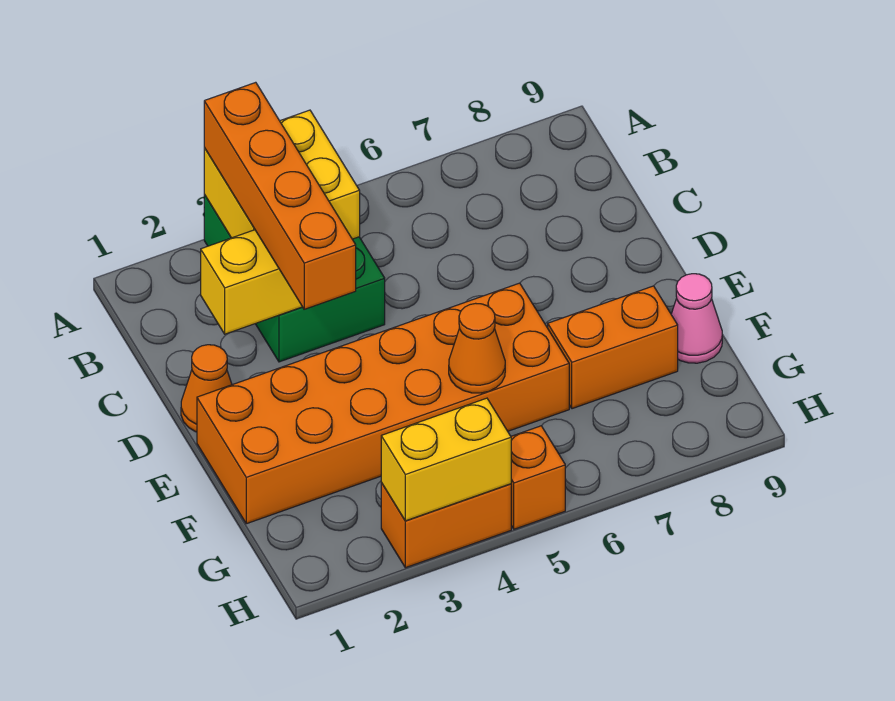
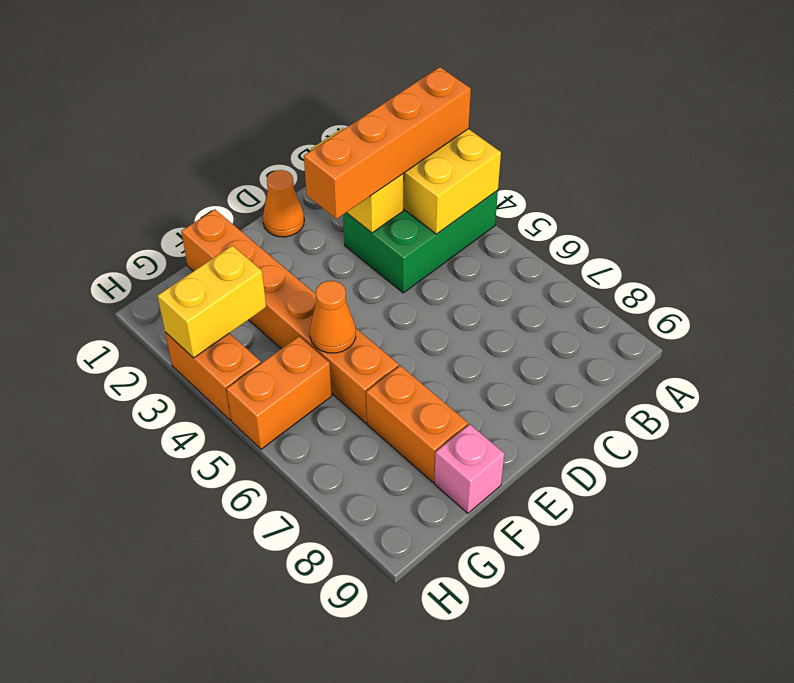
orange 2x6 brick [197,283,569,524] -> orange 1x6 brick [181,209,399,423]
pink 1x1 cone [671,274,722,363] -> pink 1x1 brick [434,424,504,513]
yellow 1x2 brick [381,398,511,521] -> yellow 1x2 brick turned to [158,245,266,358]
orange 1x1 brick [511,426,565,529] -> orange 1x2 brick [226,336,332,449]

